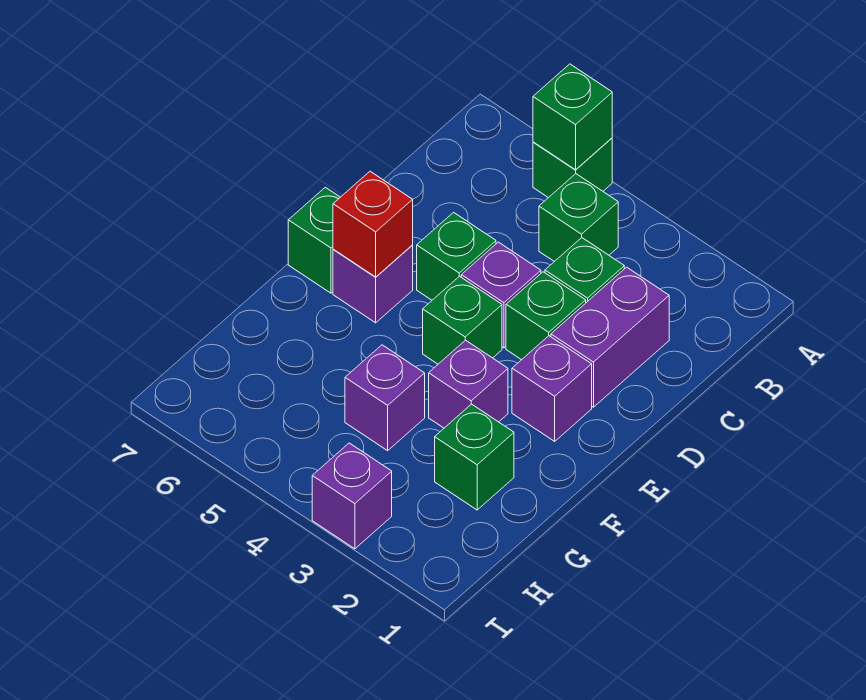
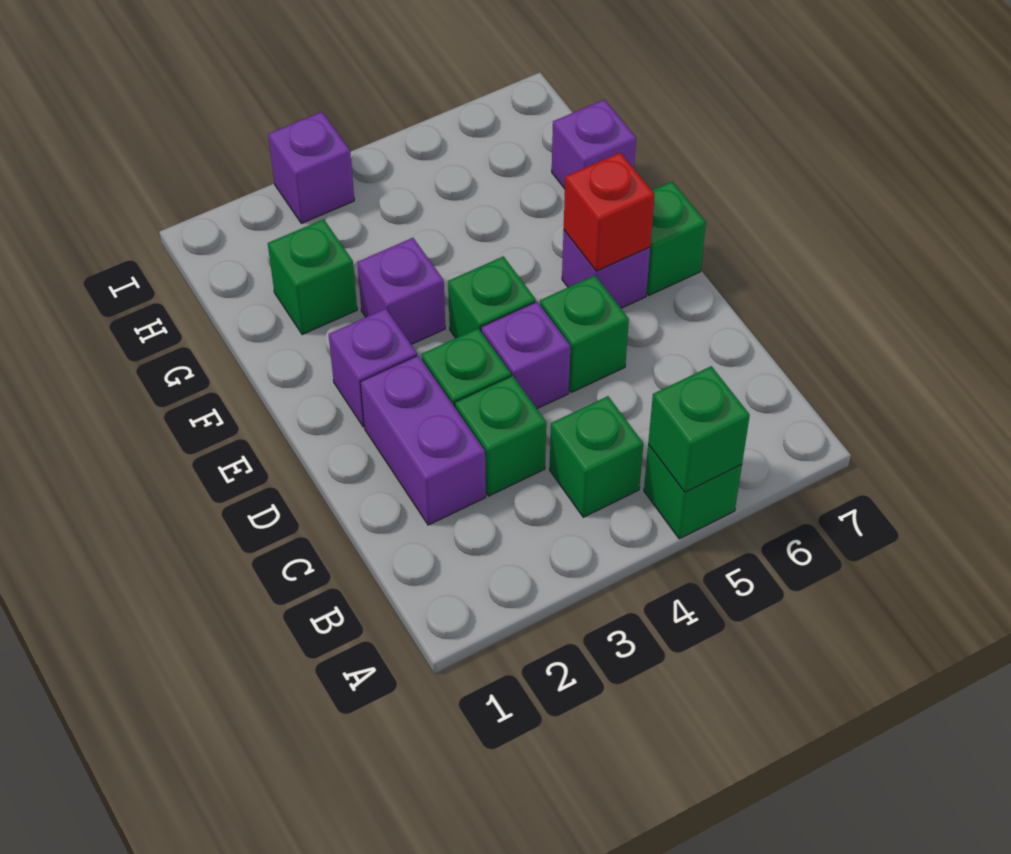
purple 1x1 brick [345,345,425,451] -> purple 1x1 brick moved to [552,100,636,189]

